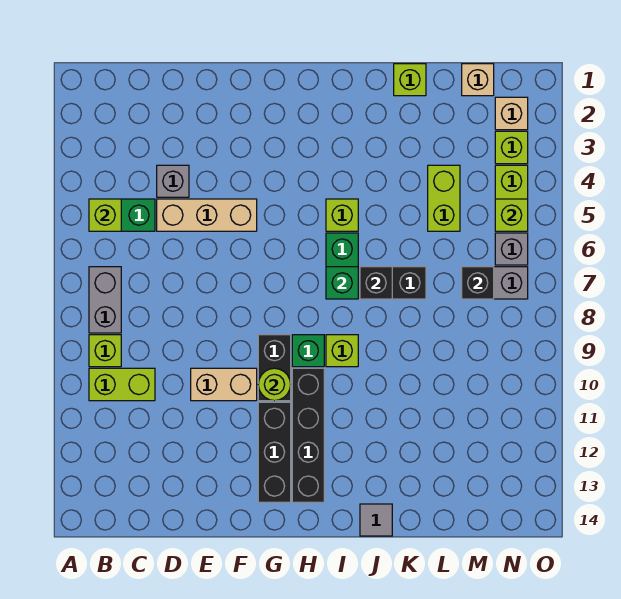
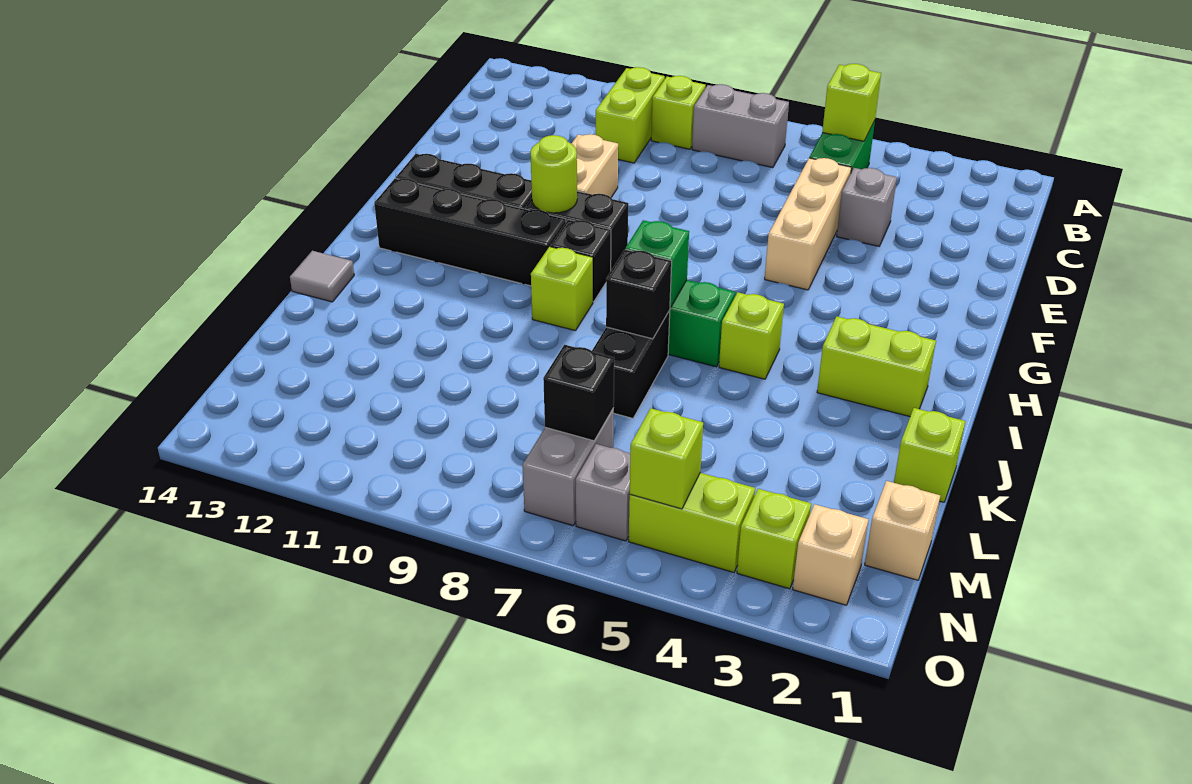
green 1x1 brick [292,335,324,367] -> black 1x1 brick [550,219,611,302]
lime 1x2 brick [428,165,460,231] -> lime 1x2 brick moved to [817,316,936,416]

